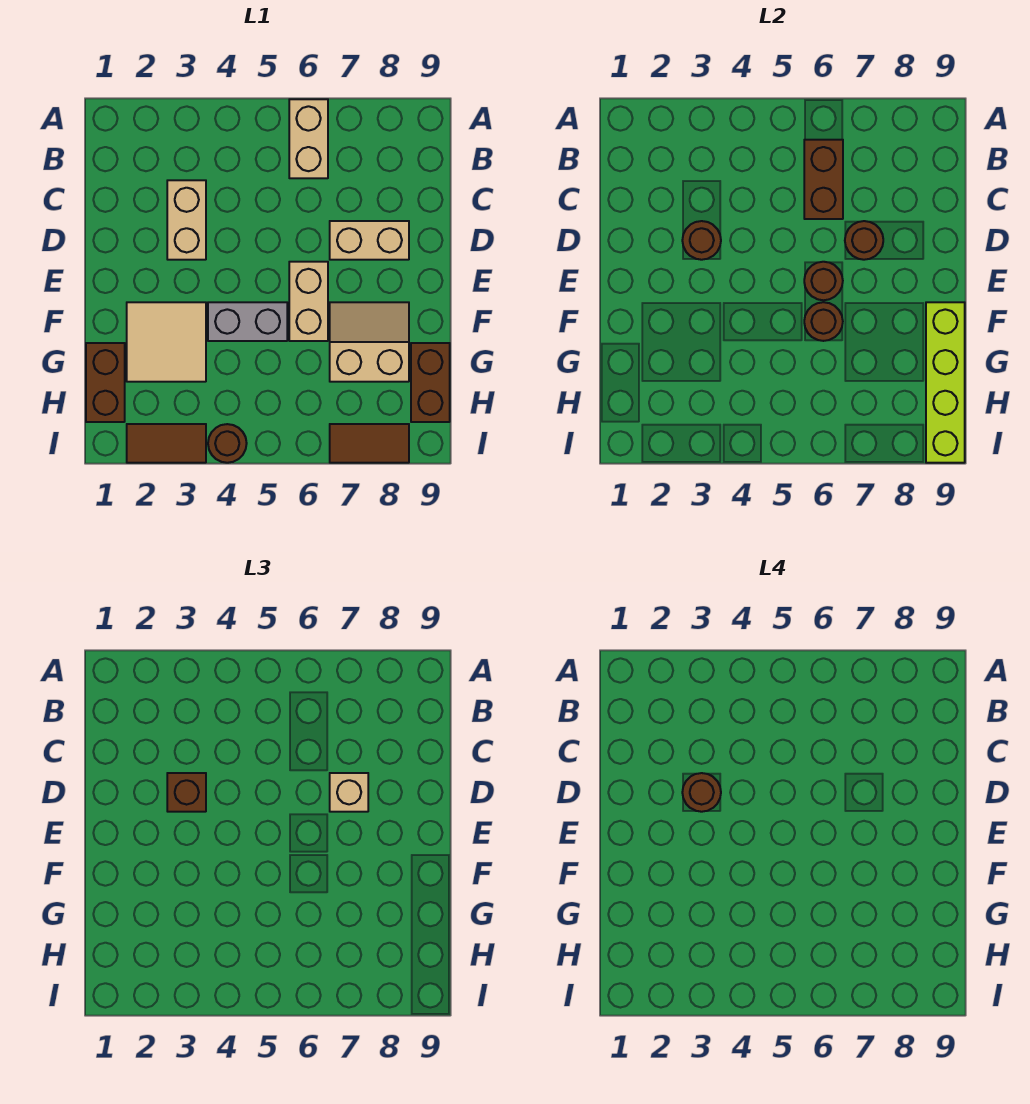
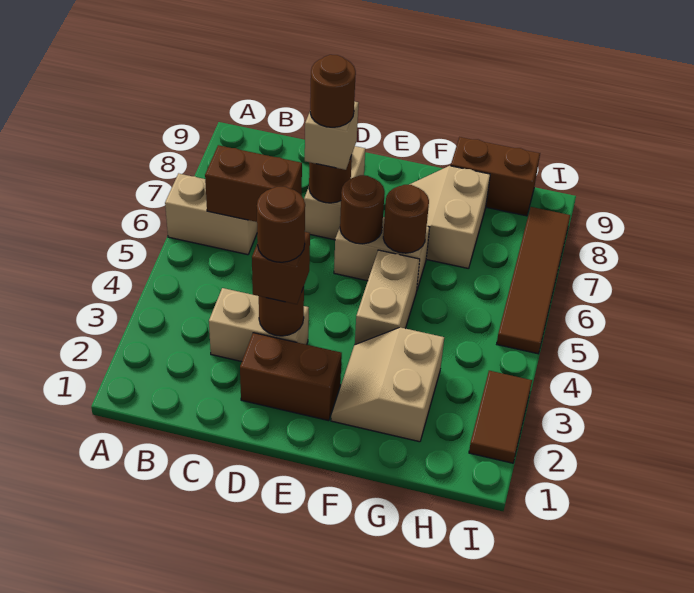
tan 2x2 tile [127,302,206,382] -> tan 2x2 slope [331,327,444,442]
grey 1x2 brick [208,302,287,341] -> tan 1x2 brick [355,250,420,345]
lime 1x4 brick [926,302,965,463] -> none
brown 1x2 brick [86,343,125,422] -> brown 1x2 brick moved to [240,333,342,421]
brown 1x1 round brick [208,424,247,463] -> brown 1x1 round brick moved to [310,55,356,127]
brown 1x2 tile [330,424,409,463] -> brown 1x4 tile [497,207,570,354]

